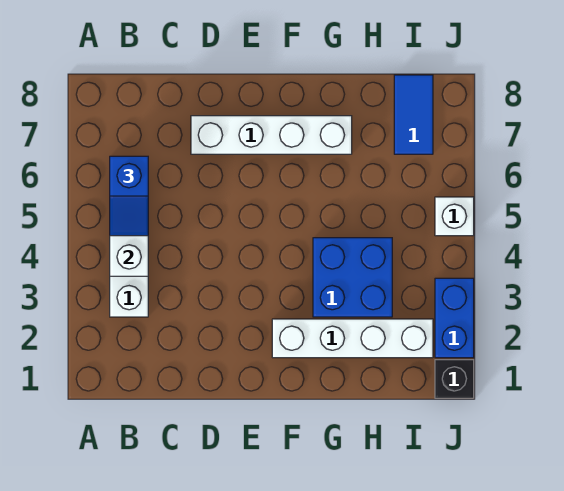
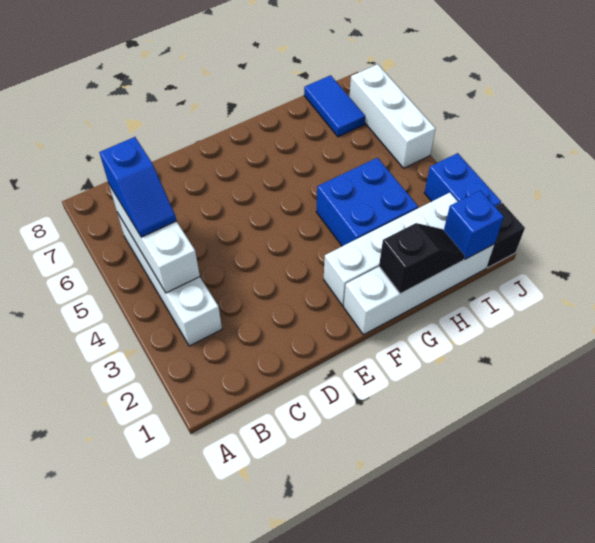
white 1x4 brick [191,116,352,154] -> white 1x4 brick moved to [344,244,494,335]
none -> black 1x2 slope [379,223,465,294]
none -> blue 1x1 brick [444,190,504,259]
white 1x1 brick [435,197,474,236] -> white 1x3 brick [349,64,435,168]

